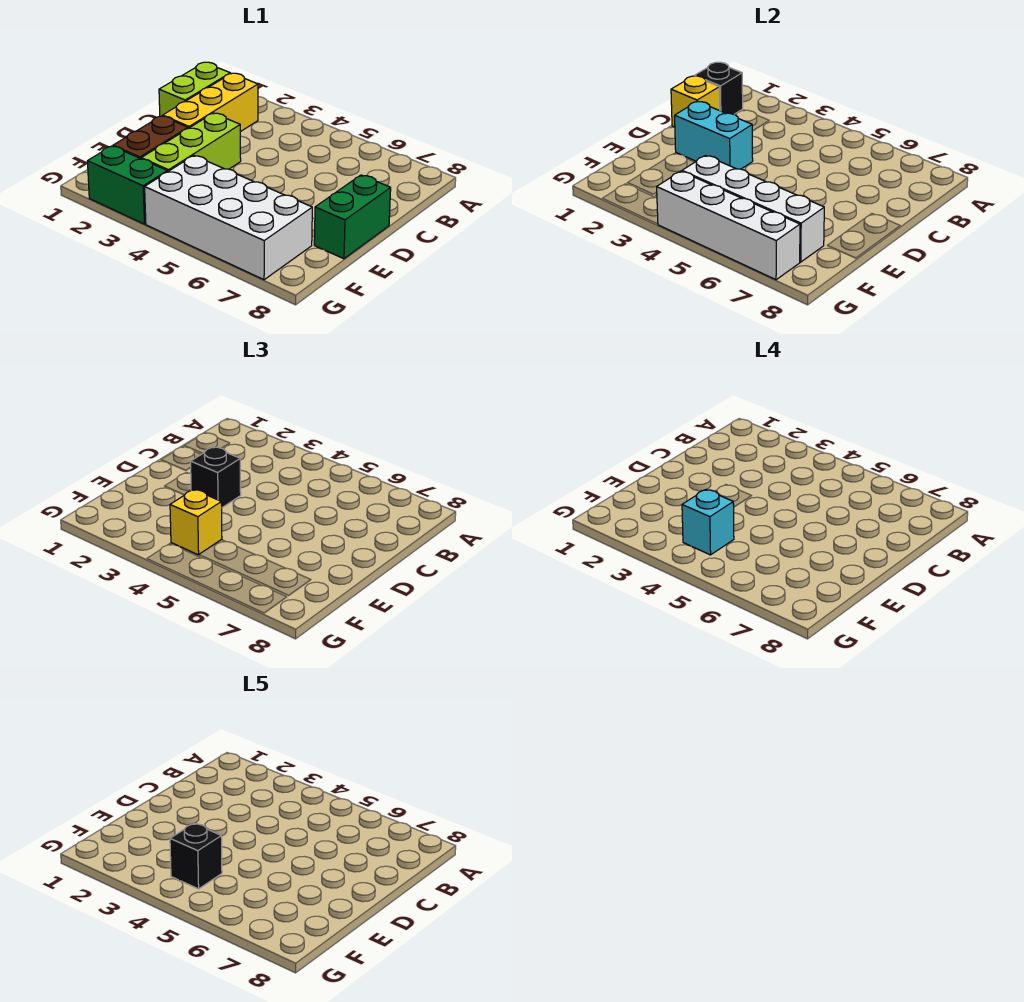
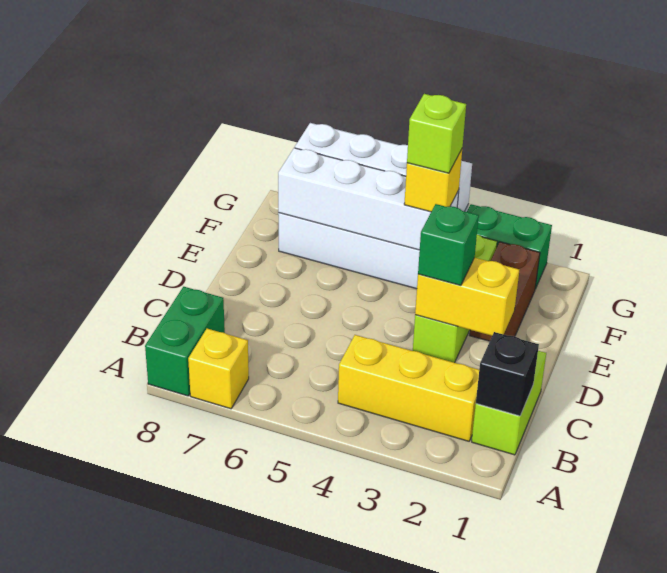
yellow 1x3 brick [163,73,258,132] -> yellow 1x3 brick turned to [338,335,479,441]
yellow 1x1 brick [671,76,720,127] -> yellow 1x1 brick moved to [188,329,249,409]
cyan 1x2 brick [675,102,753,169] -> yellow 1x2 brick [415,258,519,336]
black 1x1 brick [190,447,241,507] -> green 1x1 brick [418,204,479,285]
green 1x2 brick [314,175,391,259] -> green 1x2 brick moved to [145,287,225,396]
cyan 1x1 brick [682,490,734,555] -> lime 1x1 brick [407,94,466,173]
black 1x1 brick [170,824,222,889] -> none

